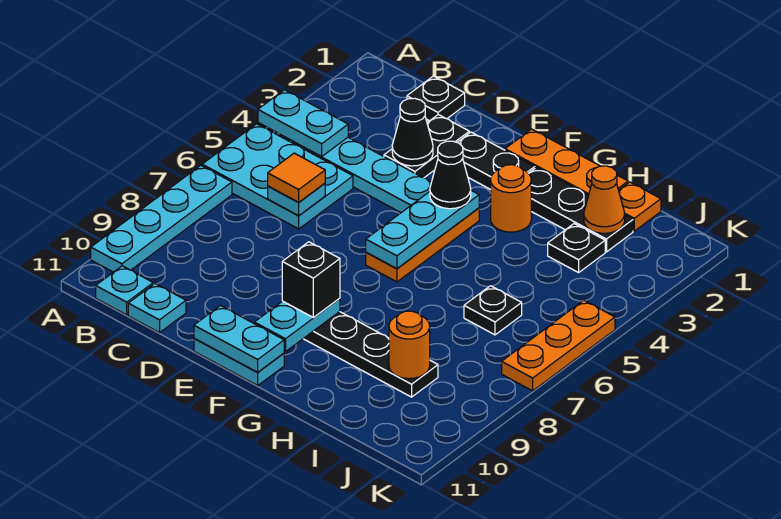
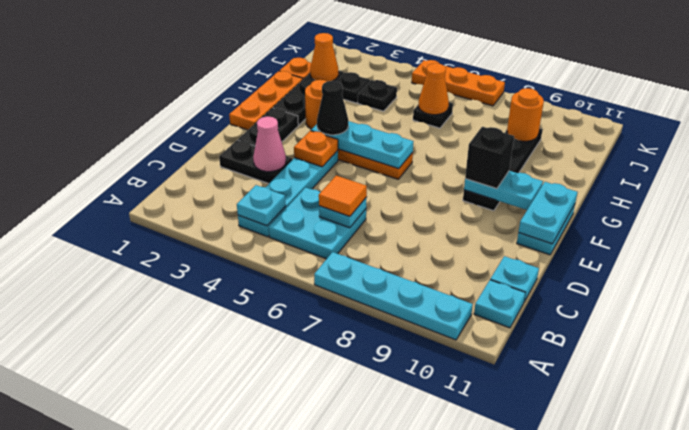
cyan 1x2 plate [258,90,348,157] -> cyan 1x1 plate [237,185,286,226]
cyan 2x3 plate [202,124,353,229] -> cyan 2x2 plate [269,187,366,259]
black 1x1 plate [407,76,465,121] -> black 1x1 plate moved to [358,80,397,111]
black 1x1 cone [392,98,433,166] -> pink 1x1 cone [253,116,286,172]
none -> orange 1x1 plate [294,131,338,167]
none -> orange 1x1 cone [419,63,449,115]

